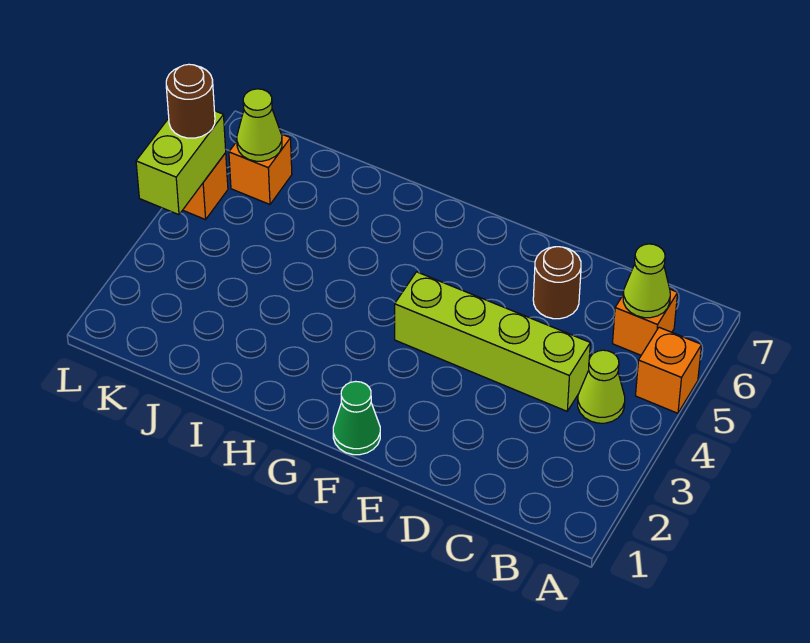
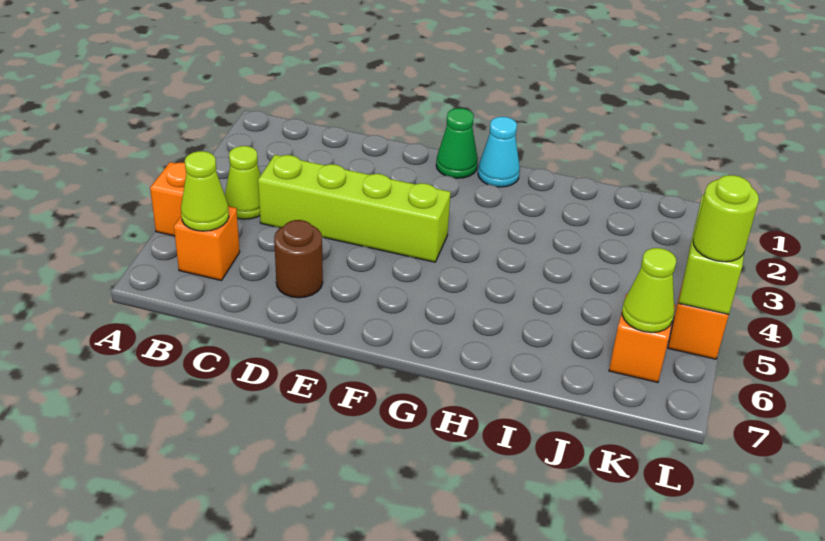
none -> cyan 1x1 cone [478,117,520,187]
brown 1x1 round brick [166,64,215,138] -> lime 1x1 round brick [693,175,759,262]

